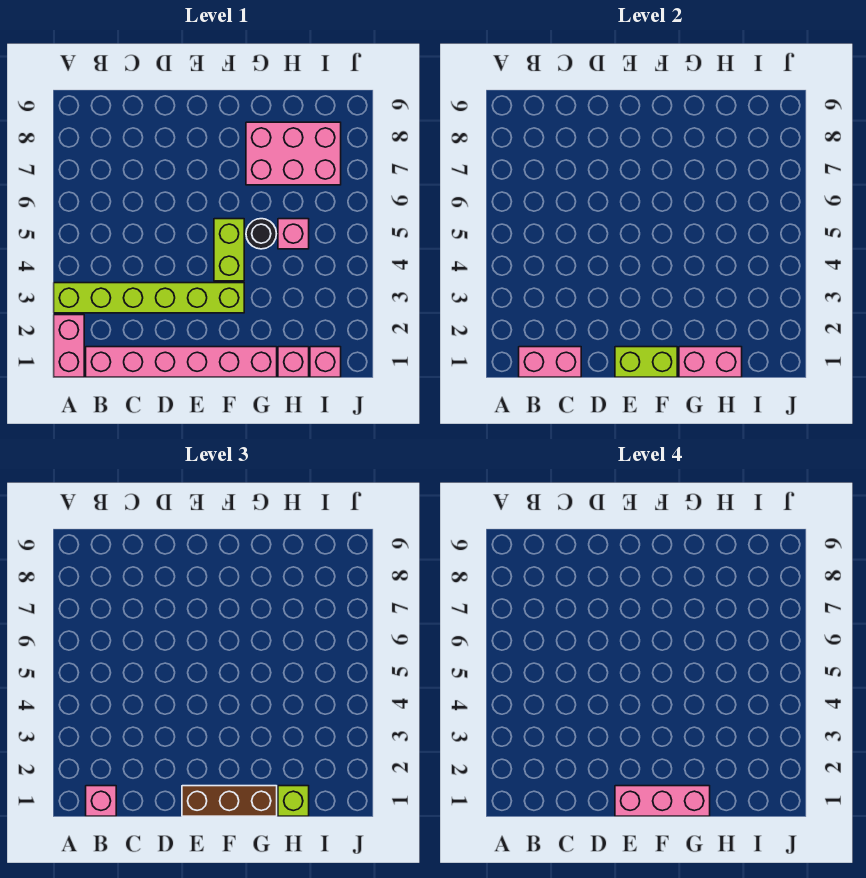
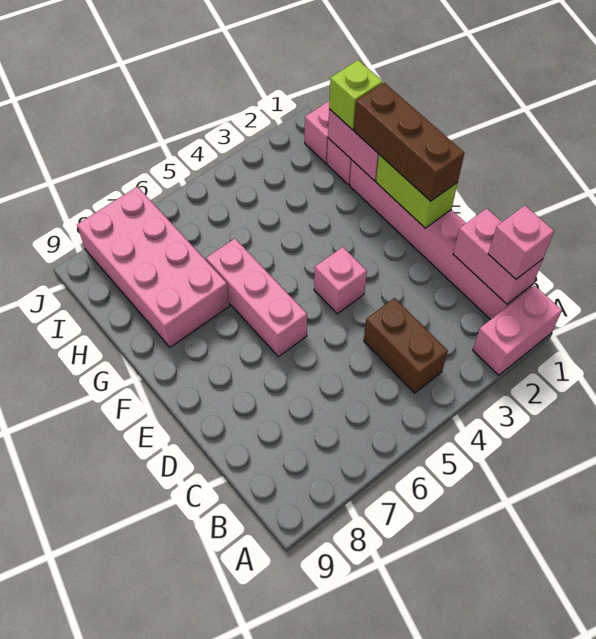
lime 1x6 brick [54,283,244,313] -> none
none -> brown 1x2 brick [364,298,448,393]
pink 1x3 brick [615,786,710,816] -> pink 1x3 brick moved to [206,238,307,357]
lime 1x2 brick [214,219,244,281] -> none
black 1x1 round brick [246,219,276,249] -> none
pink 2x3 brick [246,122,341,185] -> pink 2x4 brick [77,187,230,347]
pink 1x1 brick [278,219,309,249] -> pink 1x1 brick moved to [314,247,367,314]

